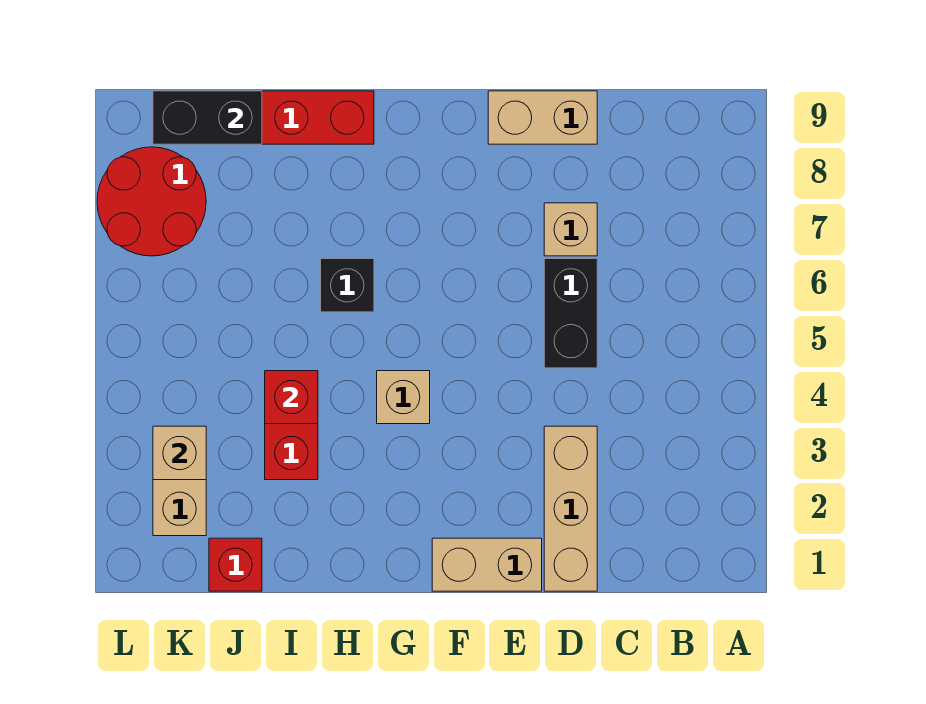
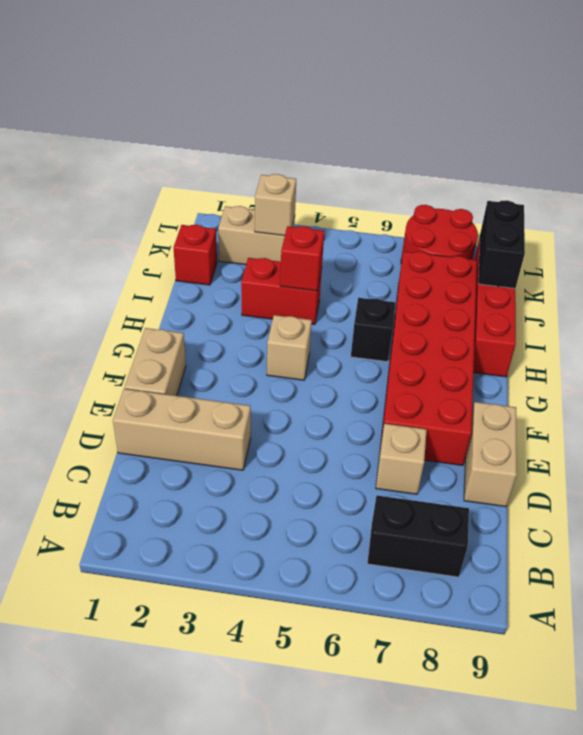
black 1x2 brick [544,259,597,368] -> black 1x2 brick moved to [367,496,469,577]
none -> red 2x6 brick [380,251,477,466]

